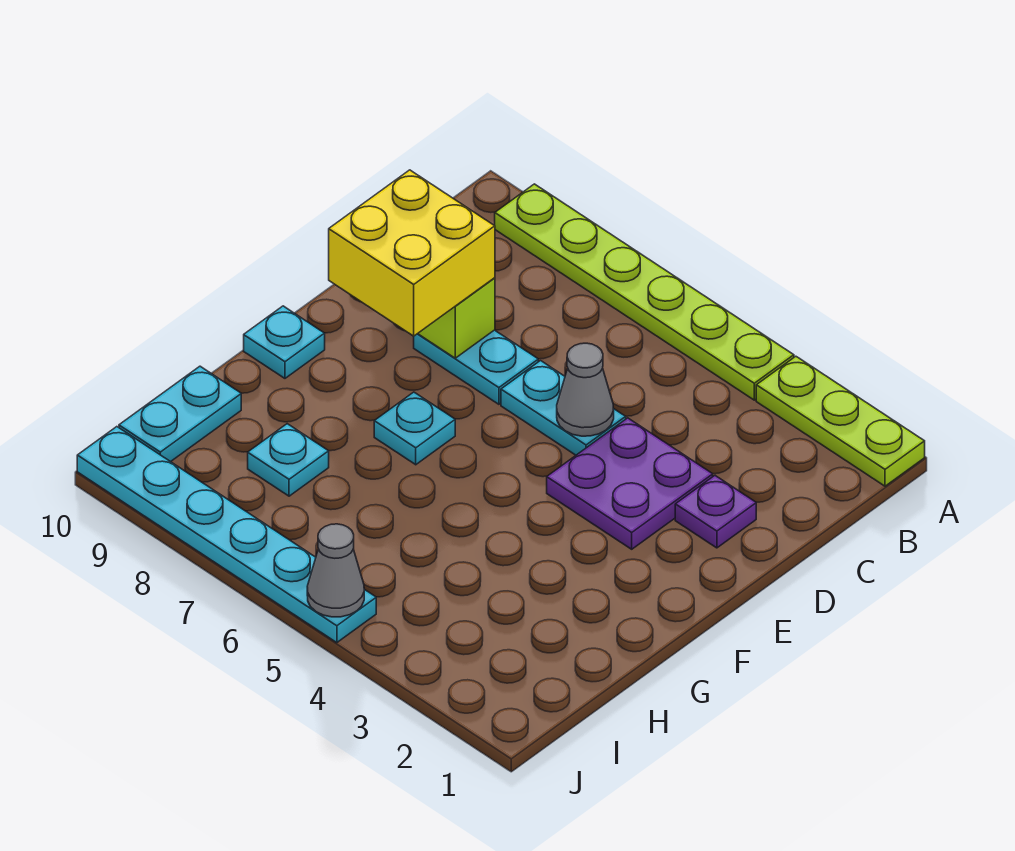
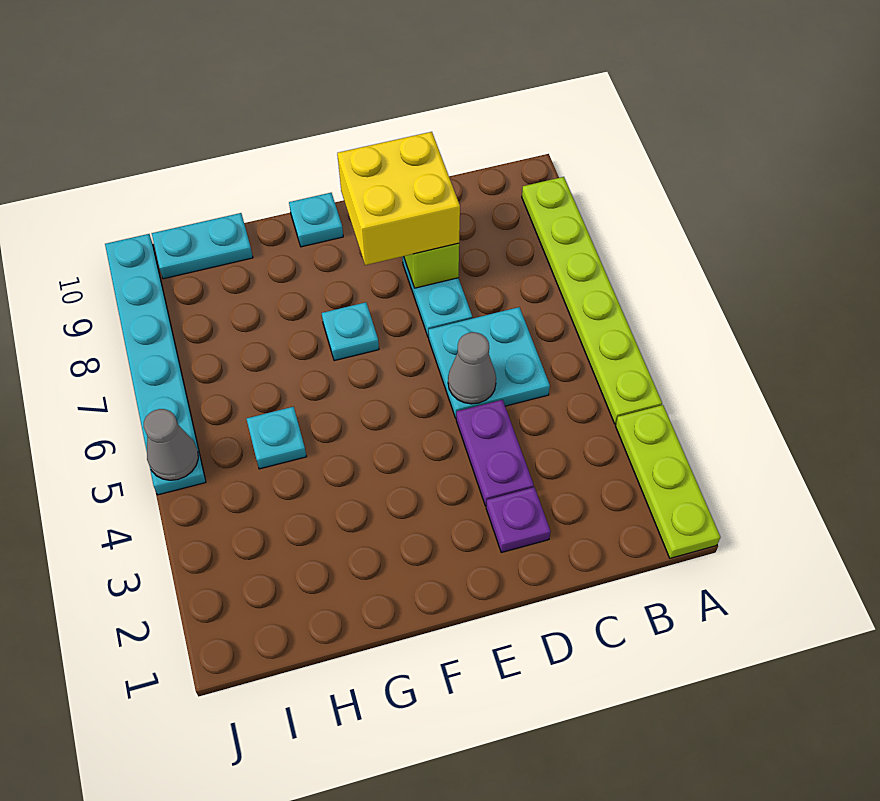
purple 2x2 plate [547,418,713,549] -> purple 1x2 plate [456,400,534,506]
cyan 1x2 plate [501,361,626,455] -> cyan 2x2 plate [429,307,550,418]
cyan 1x1 plate [248,424,329,496] -> cyan 1x1 plate moved to [247,407,307,469]

